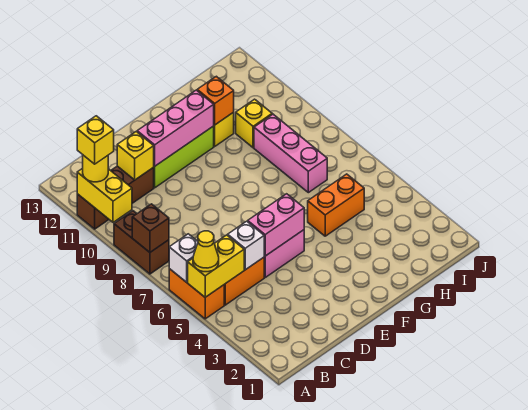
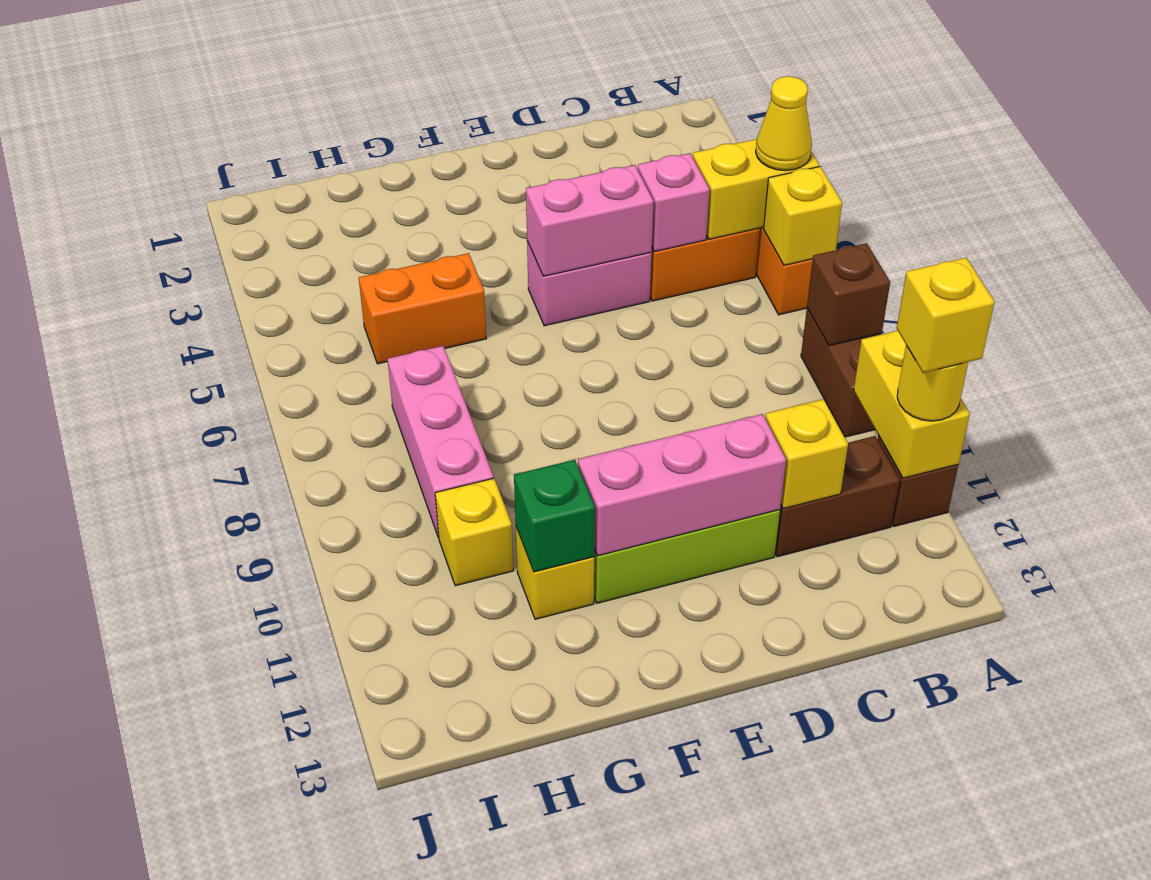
white 1x1 brick [169,234,198,282] -> yellow 1x1 brick [764,166,842,265]
white 1x1 brick [228,221,264,270] -> pink 1x1 brick [638,153,709,252]
orange 1x1 brick [197,76,234,125] -> green 1x1 brick [514,460,595,572]

